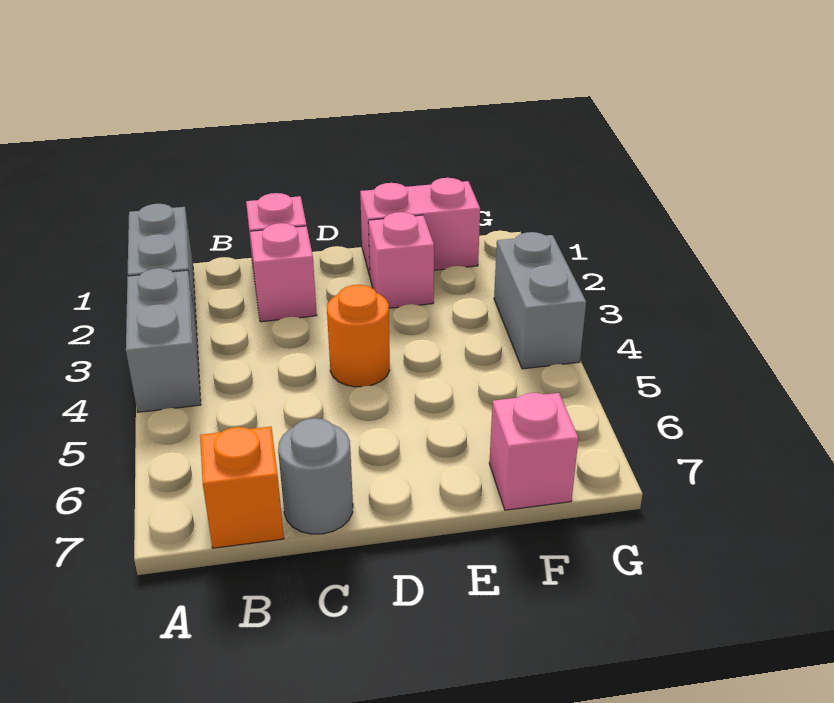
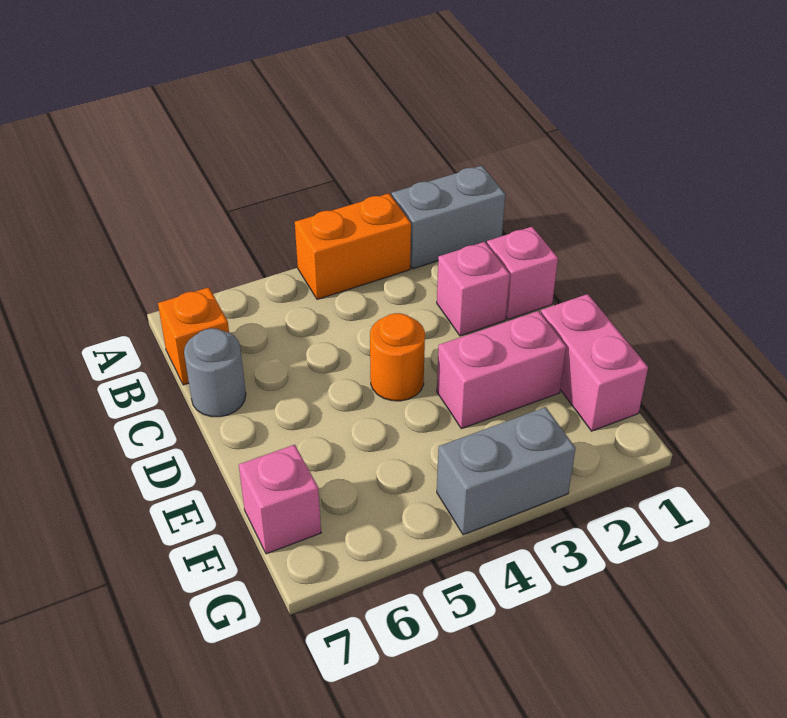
grey 1x2 brick [126,268,201,412] -> orange 1x2 brick [295,193,411,299]
pink 1x1 brick [368,212,434,308] -> pink 1x2 brick [437,311,566,429]

